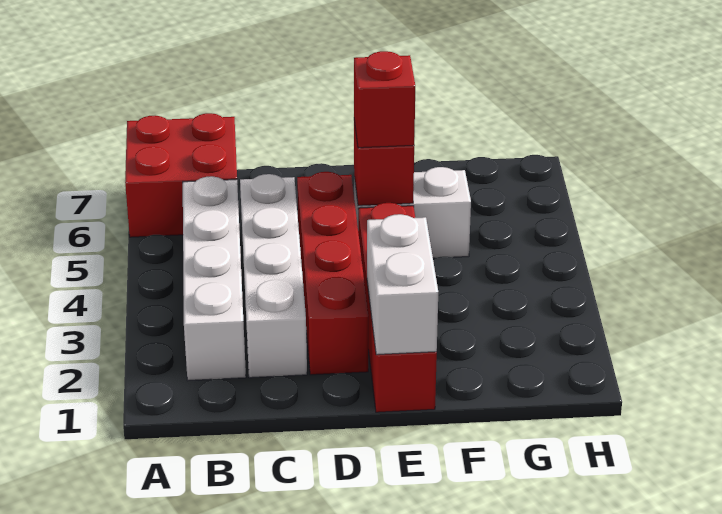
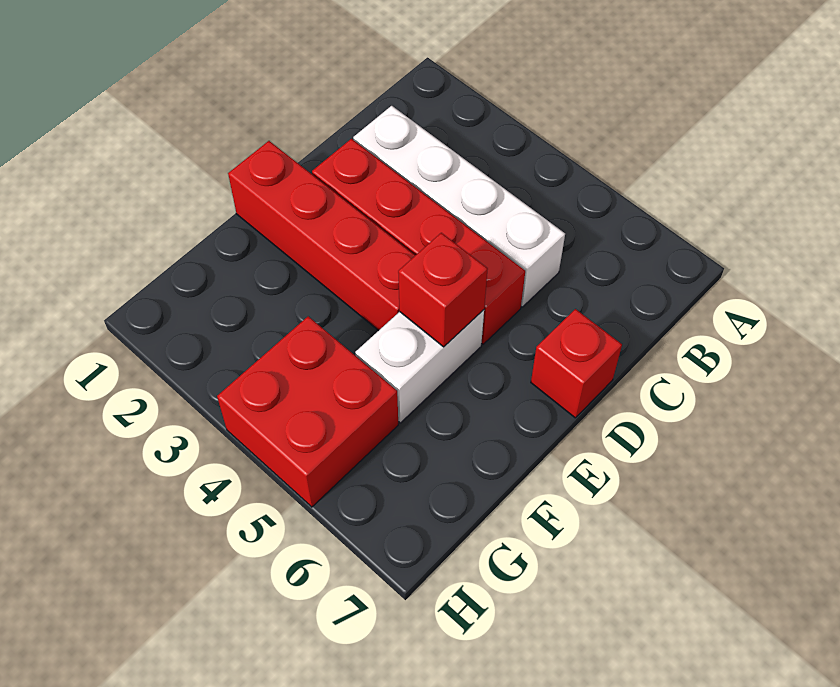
red 2x2 brick [125,113,237,237] -> red 2x2 brick moved to [217,316,398,507]
white 1x4 brick [183,176,246,380] -> none
white 1x2 brick [367,214,438,355] -> none
red 1x1 brick [354,51,415,148] -> red 1x1 brick moved to [531,309,622,418]

